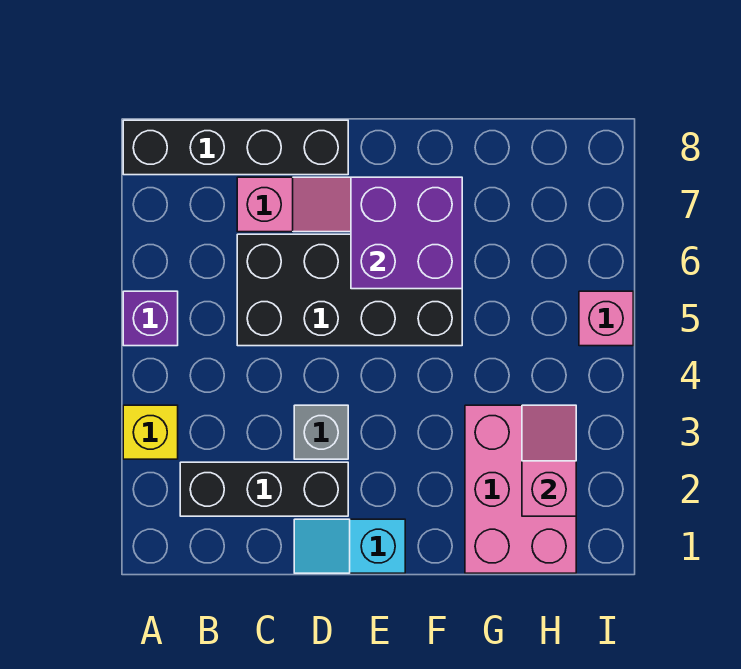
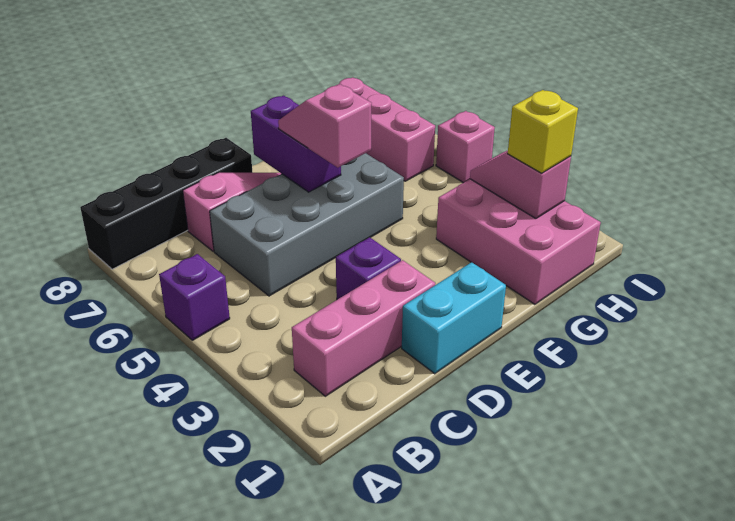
yellow 1x1 brick [123,405,178,459] -> yellow 1x1 brick moved to [508,90,578,173]
black 1x3 brick [180,462,348,516] -> pink 1x3 brick [292,260,435,396]
black 2x4 brick [237,234,462,346] -> grey 2x4 brick [210,153,404,296]
cyan 1x2 slope [294,519,405,573] -> cyan 1x2 brick [402,262,506,374]
grey 1x1 brick [294,405,348,459] -> purple 1x1 brick [336,237,401,299]
none -> pink 1x2 slope [278,84,372,167]
purple 2x2 brick [351,177,462,289] -> purple 1x2 brick [251,96,341,192]
none -> pink 1x3 brick [324,78,435,181]

